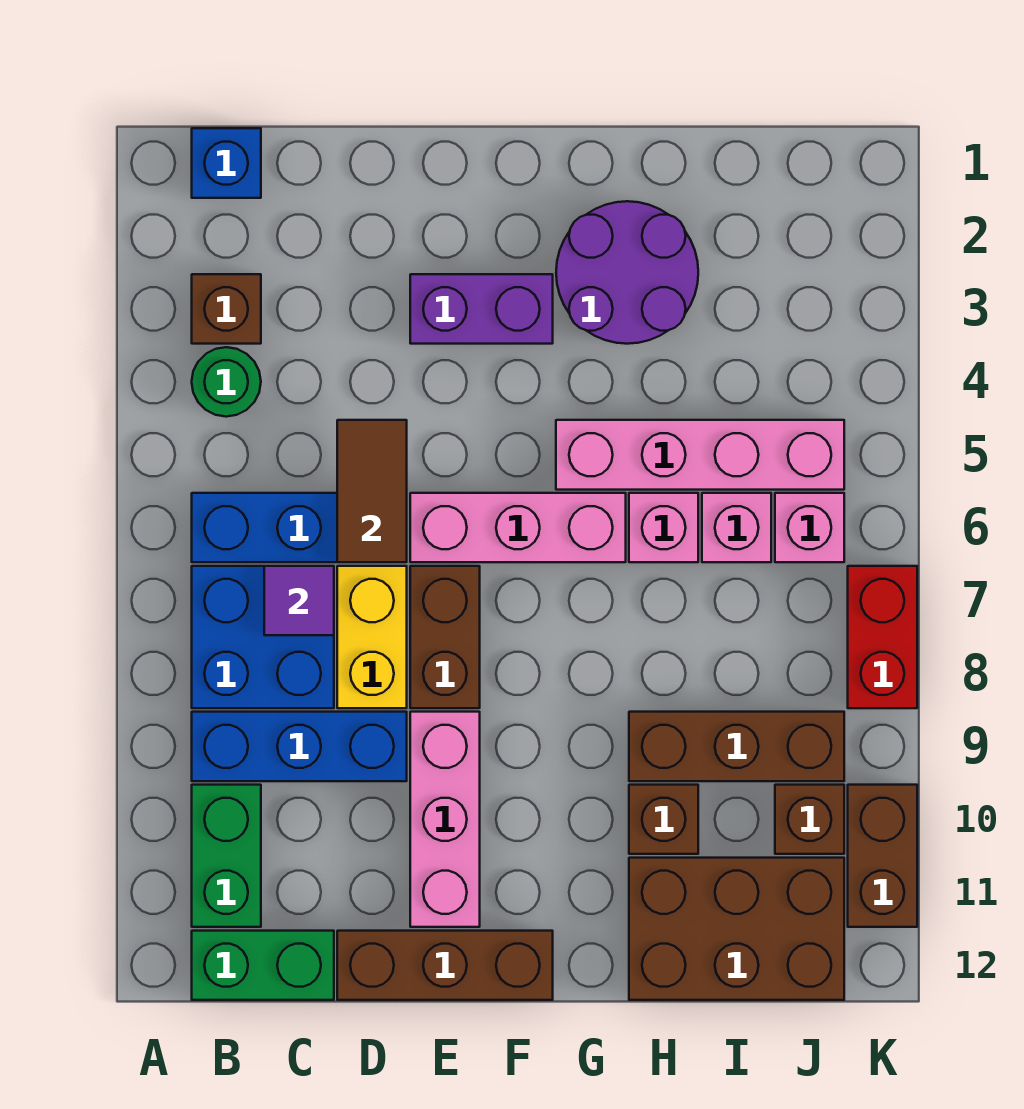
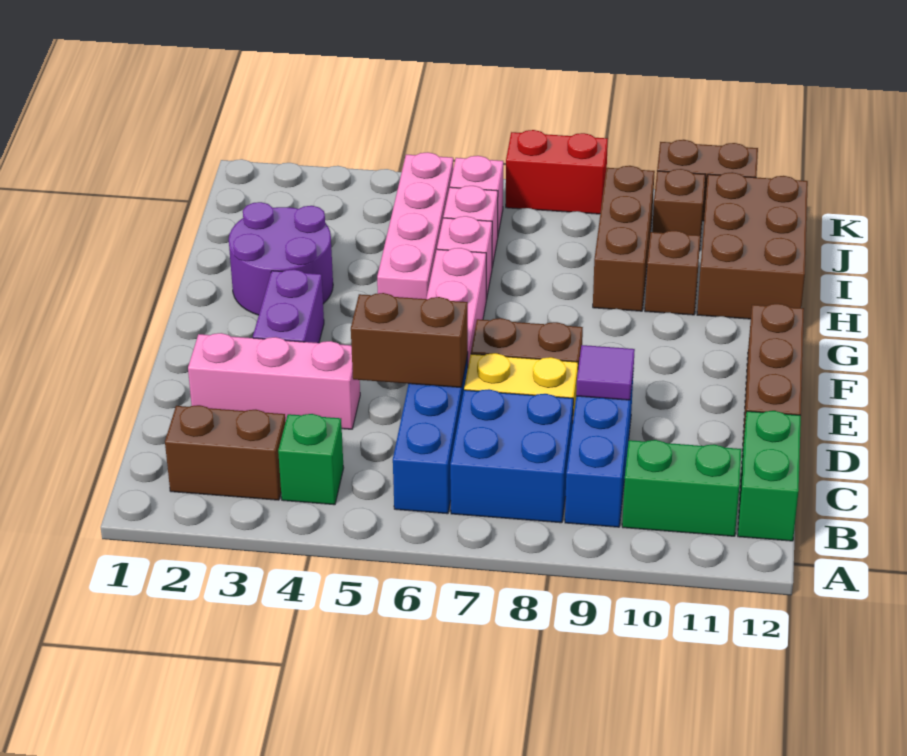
blue 1x1 brick [192,128,261,198] -> none
brown 1x1 brick [192,274,261,344] -> brown 1x2 brick [165,405,286,500]
green 1x1 round brick [192,347,261,417] -> green 1x1 brick [278,414,344,505]
purple 1x1 tile [264,566,334,635] -> purple 1x1 tile moved to [576,345,635,400]
brown 1x2 tile [337,420,407,562] -> brown 1x2 brick [351,293,468,387]
pink 1x3 brick [410,712,480,927] -> pink 1x3 brick moved to [188,333,360,429]

